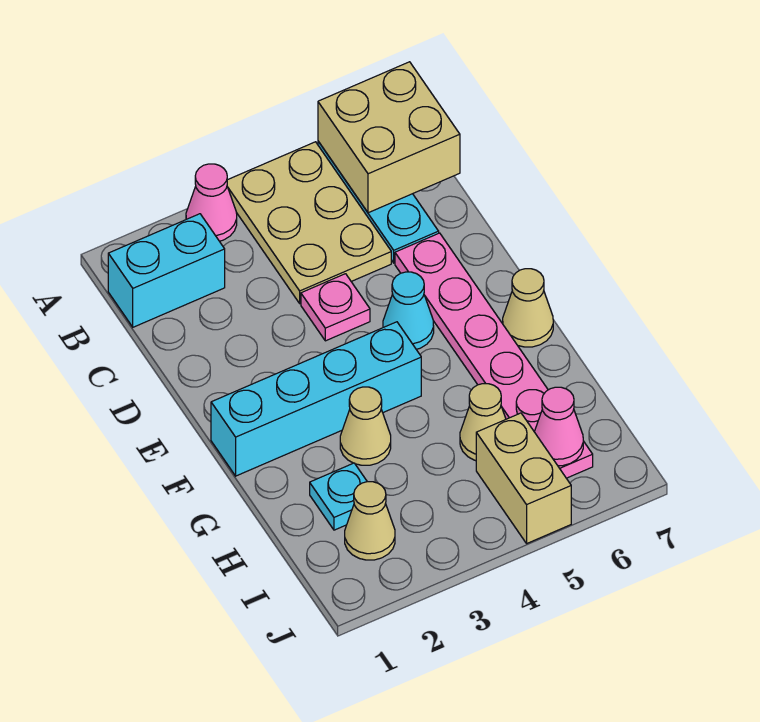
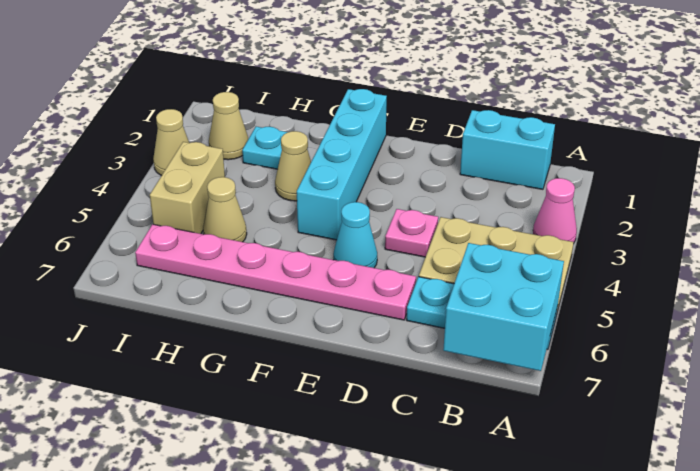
tan 2x2 brick [318,62,460,213] -> cyan 2x2 brick [443,243,564,371]
cyan 1x2 brick [108,214,225,327] -> cyan 1x2 brick turned to [460,110,555,189]
tan 1x1 cone [503,269,553,347] -> tan 1x1 cone moved to [153,109,189,176]
tan 1x2 brick [476,413,571,543] -> tan 1x2 brick turned to [150,142,225,234]
pink 1x1 cone [535,387,583,466] -> none

